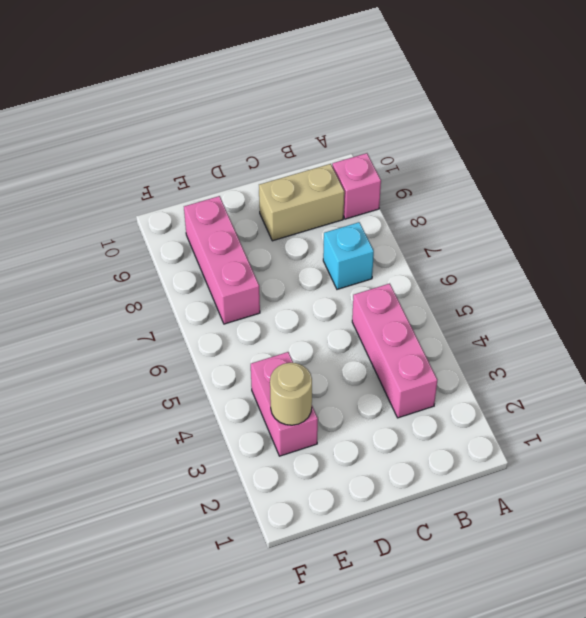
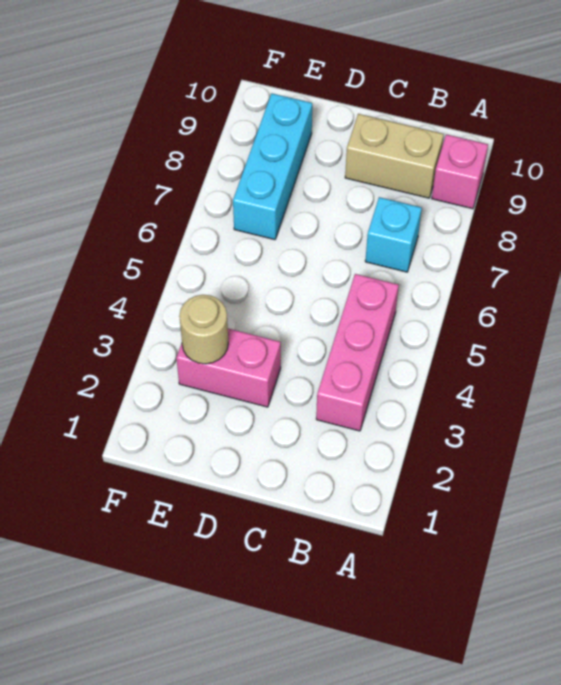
pink 1x2 brick [251,352,318,456] -> pink 1x2 brick turned to [176,329,281,407]
pink 1x3 brick [184,196,260,324] -> cyan 1x3 brick [233,93,312,240]

